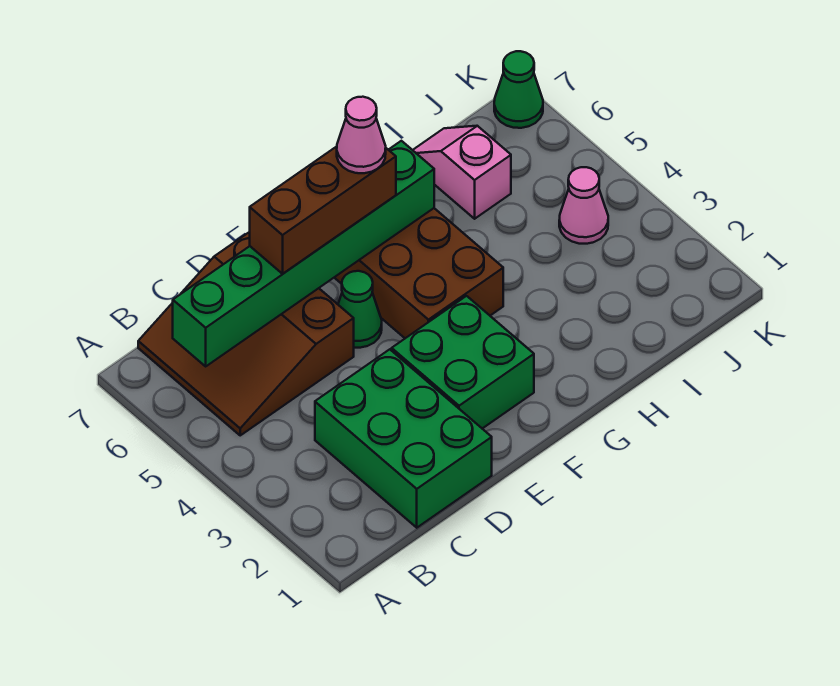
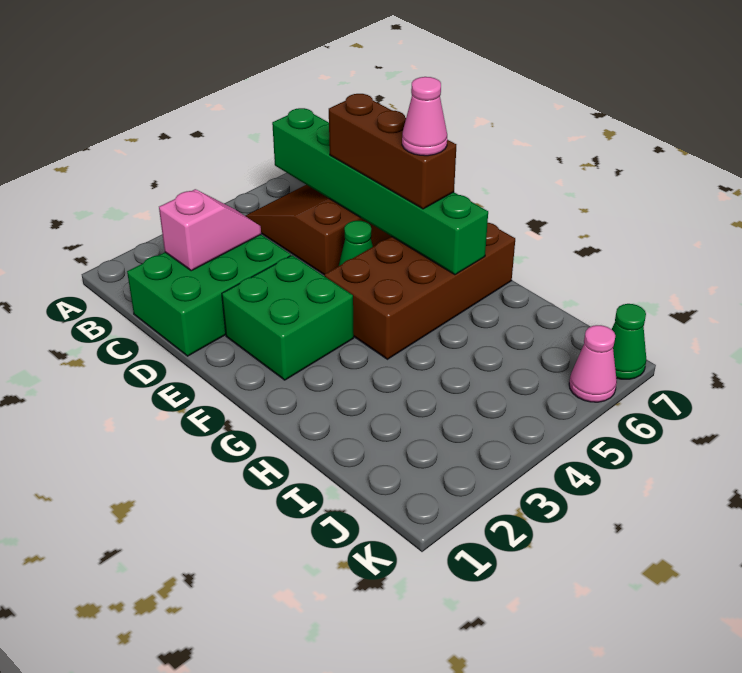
pink 1x2 slope [413,126,511,219] -> pink 1x2 slope moved to [159,189,261,271]
pink 1x1 cone [559,167,608,244] -> pink 1x1 cone moved to [569,325,617,402]

